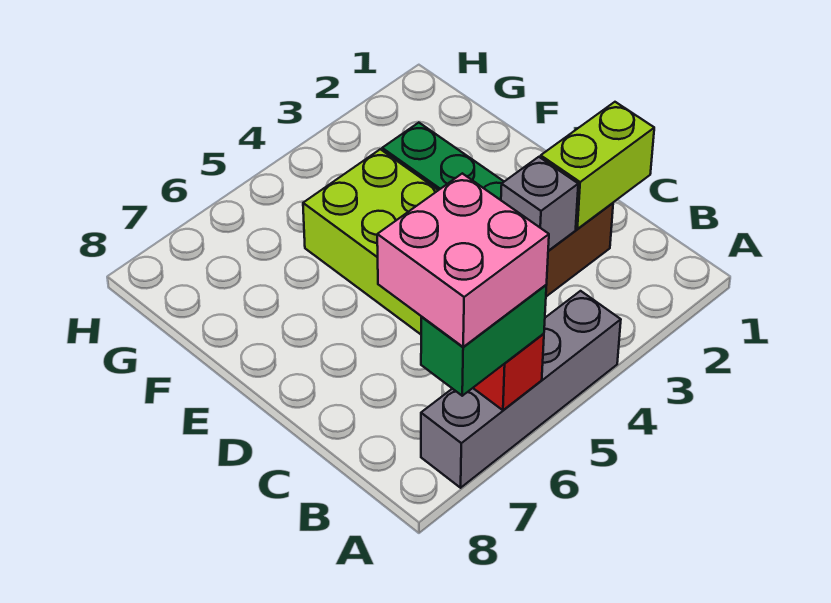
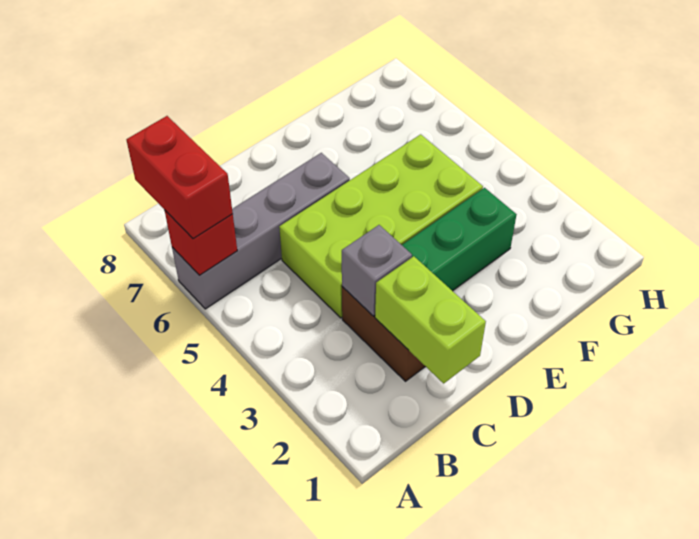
grey 1x4 brick [421,291,621,488] -> grey 1x4 brick turned to [172,153,350,309]
green 1x2 brick [421,285,546,396] -> red 1x2 brick [126,116,233,239]
pink 2x2 brick [377,173,549,347] -> none

